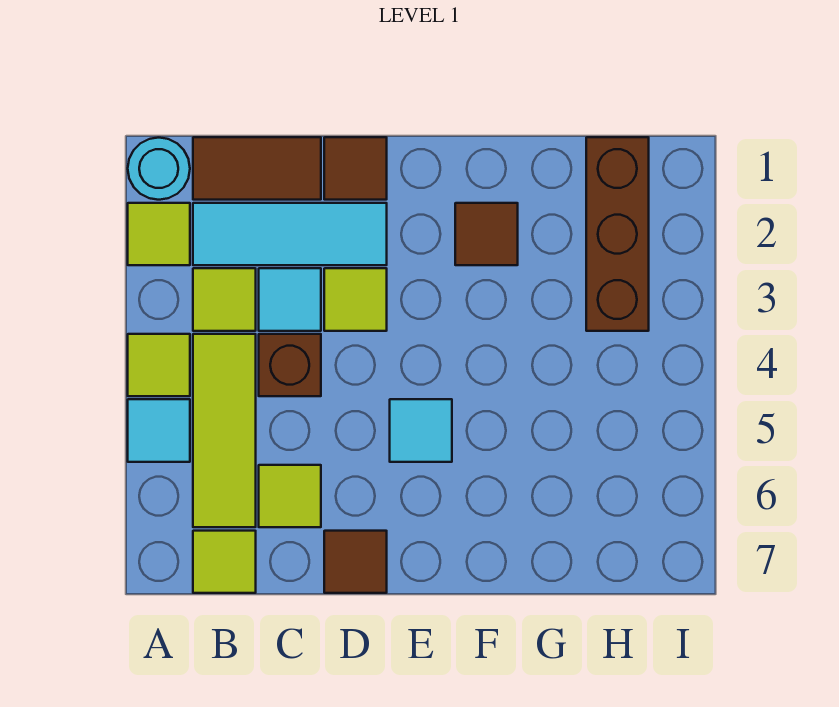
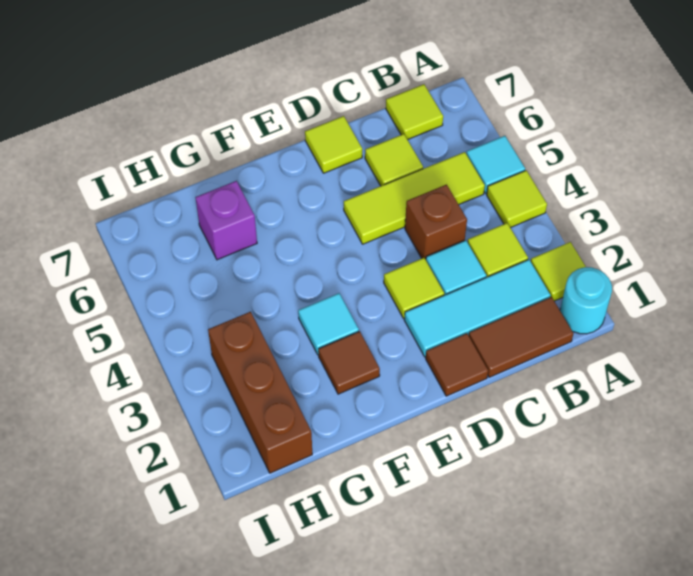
lime 1x3 tile [193,334,256,527] -> lime 1x3 tile turned to [344,152,485,244]
brown 1x1 tile [324,531,387,593] -> lime 1x1 tile [305,116,362,173]
cyan 1x1 tile [390,399,452,462] -> cyan 1x1 tile moved to [298,293,359,355]
none -> purple 1x1 brick [195,181,257,260]

